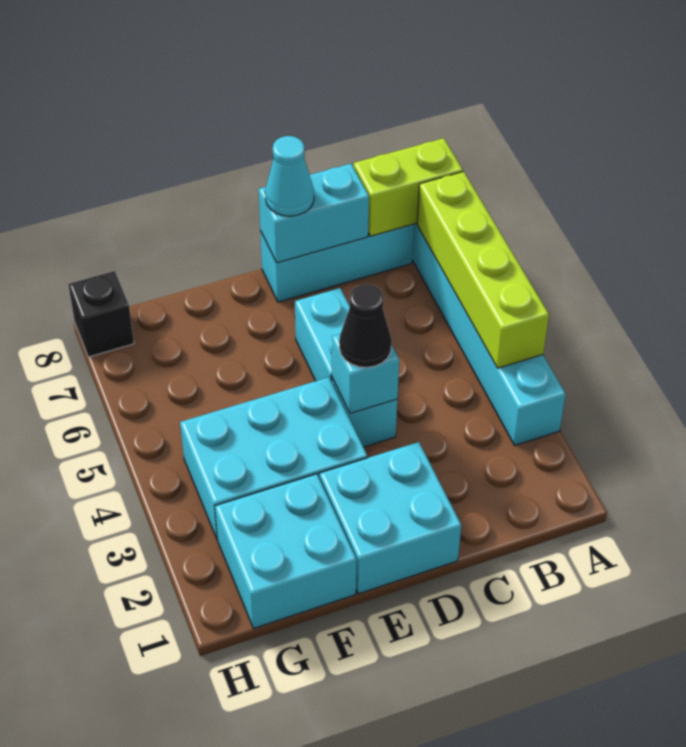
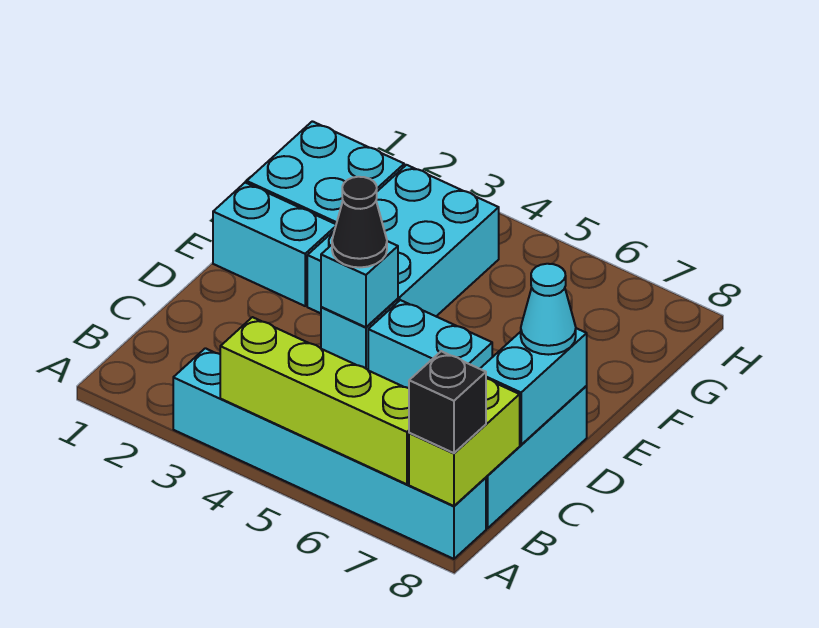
cyan 2x2 brick [320,442,461,594] -> cyan 1x2 brick [213,183,336,306]
black 1x1 brick [68,271,134,357] -> black 1x1 brick moved to [409,351,486,453]

